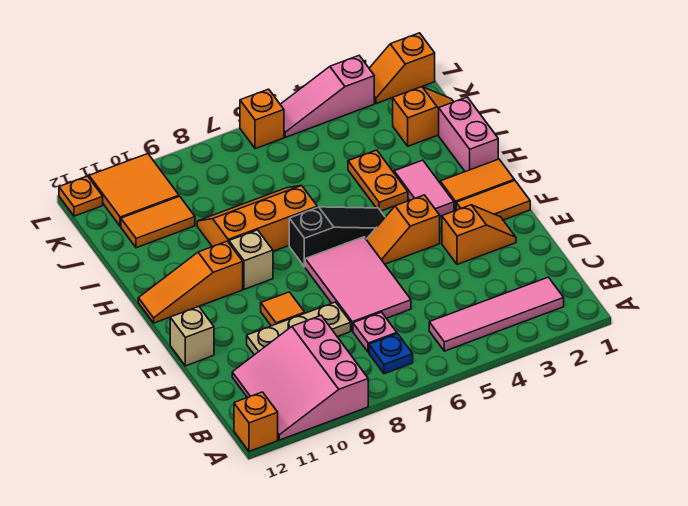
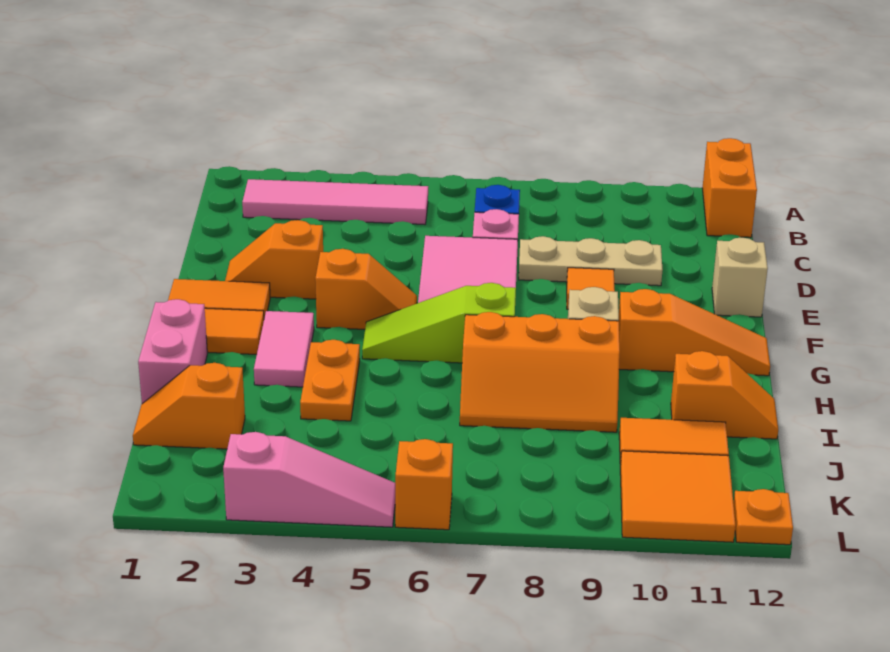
pink 3x3 slope [232,316,368,440] -> none
orange 1x1 brick [234,392,278,451] -> orange 1x2 brick [702,138,757,237]
black 1x3 slope [289,207,385,267] -> lime 1x3 slope [362,283,516,363]
orange 1x2 slope [369,33,435,104] -> orange 1x2 slope moved to [671,351,778,439]

